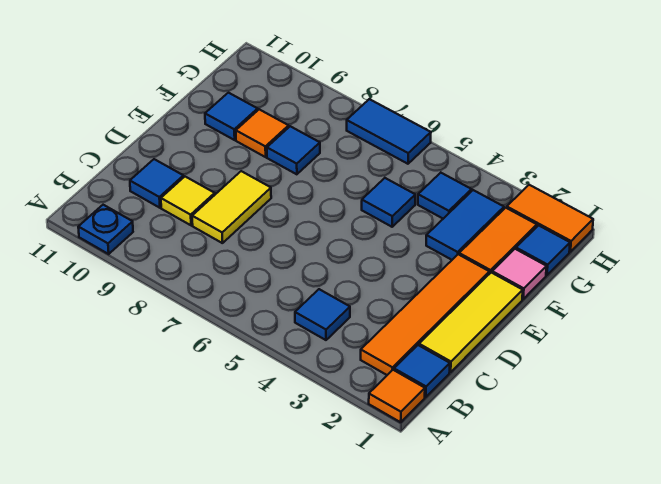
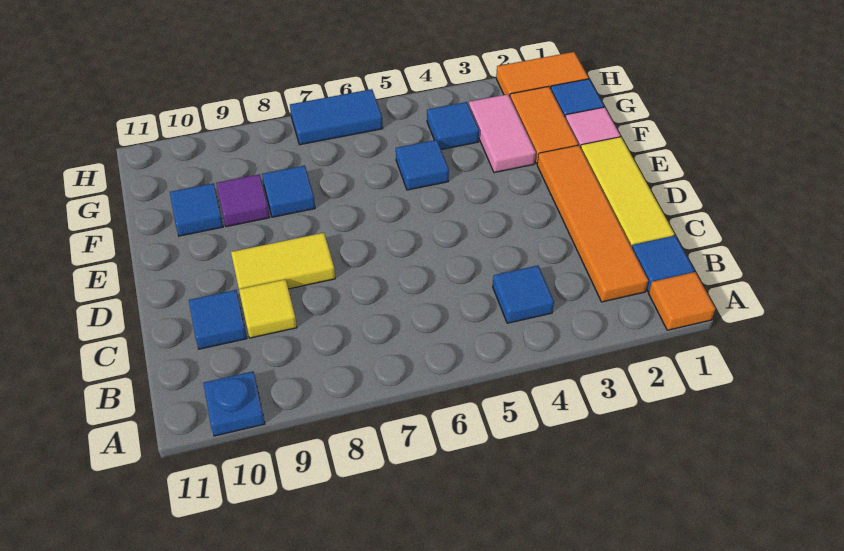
yellow 1x2 tile [192,171,271,243] -> yellow 1x2 tile turned to [231,233,335,289]
blue 1x2 tile [426,190,504,260] -> pink 1x2 tile [469,94,536,173]
orange 1x1 tile [236,109,289,157] -> purple 1x1 tile [216,174,270,227]

